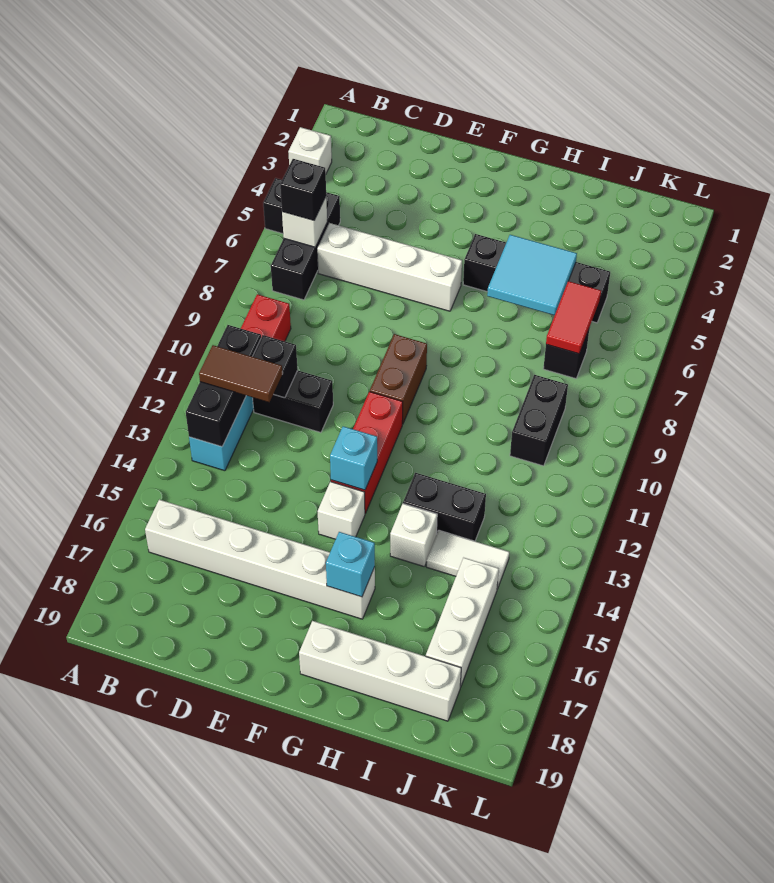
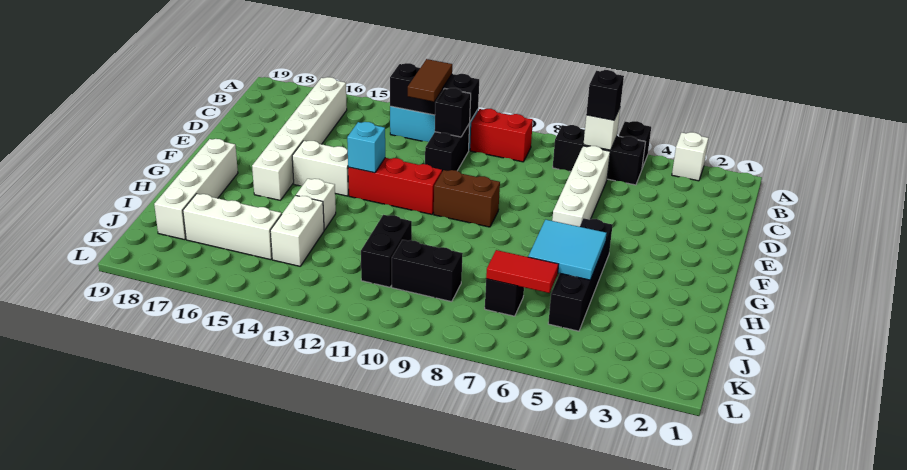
white 1x1 brick [318,482,365,539] -> white 1x2 brick [292,141,349,196]
cyan 1x1 brick [326,532,375,597] -> none
black 1x2 brick [403,473,486,541] -> black 1x2 brick moved to [361,215,412,287]
white 1x2 tile [426,530,509,589] -> white 1x2 brick [270,195,324,266]

